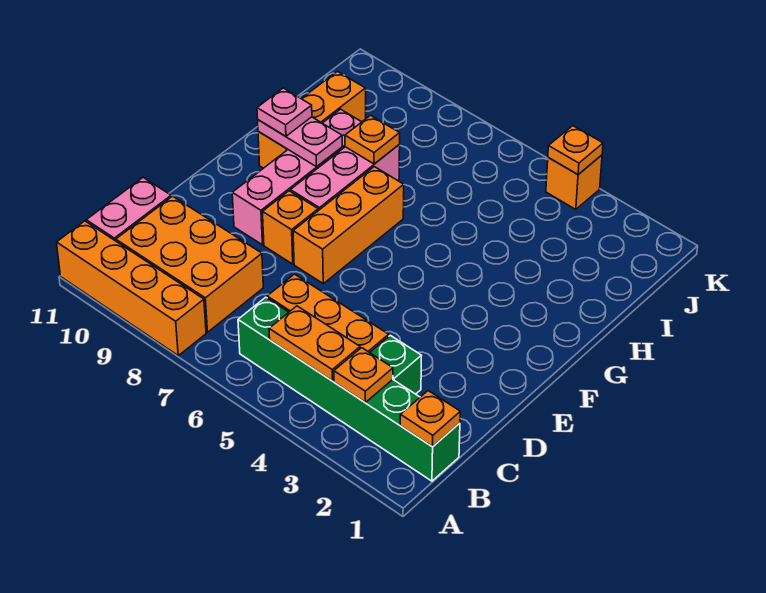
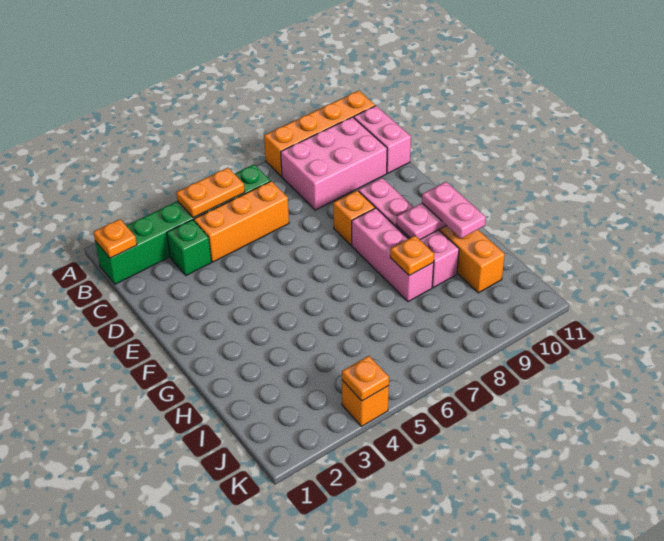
orange 1x1 plate [334,348,393,402] -> none
orange 2x3 brick [116,196,263,332] -> pink 2x3 brick [281,117,387,210]
orange 1x3 brick [293,167,404,284] -> none
pink 1x1 plate [257,88,312,136] -> pink 1x2 plate [422,182,486,238]

